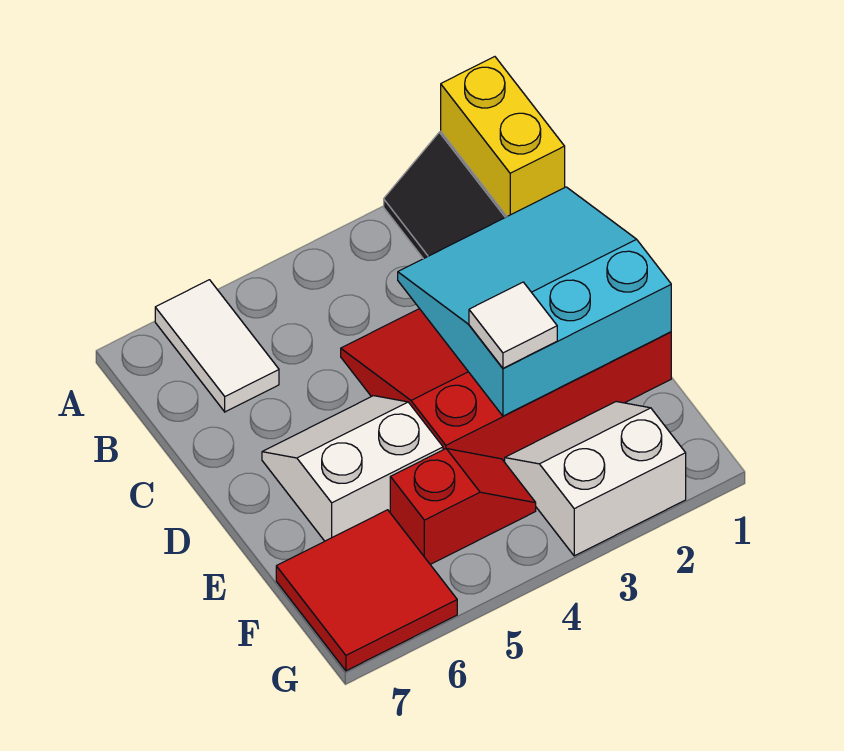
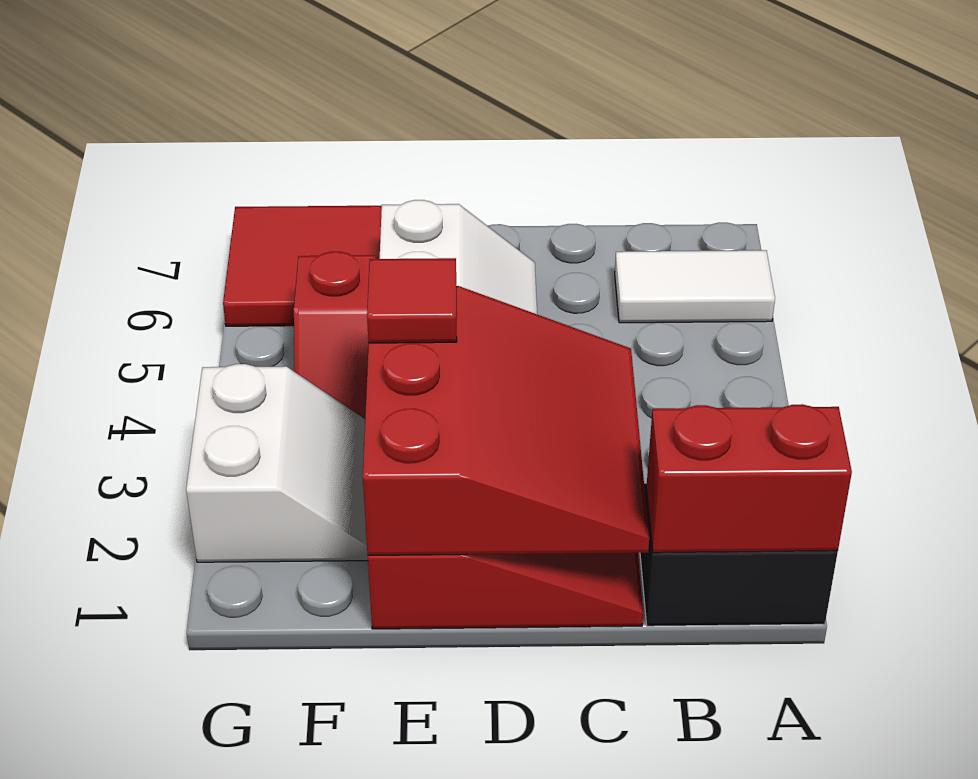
yellow 1x2 brick [441,57,565,216] -> red 1x2 brick [646,404,852,553]
cyan 3x3 slope [398,187,671,416] -> red 3x3 slope [363,286,649,555]
white 1x1 tile [469,282,557,368] -> red 1x1 tile [367,258,457,343]

